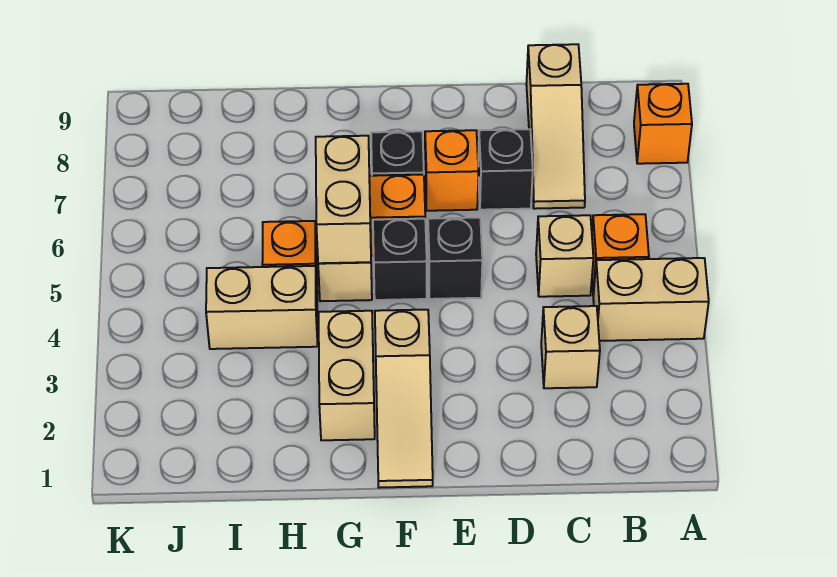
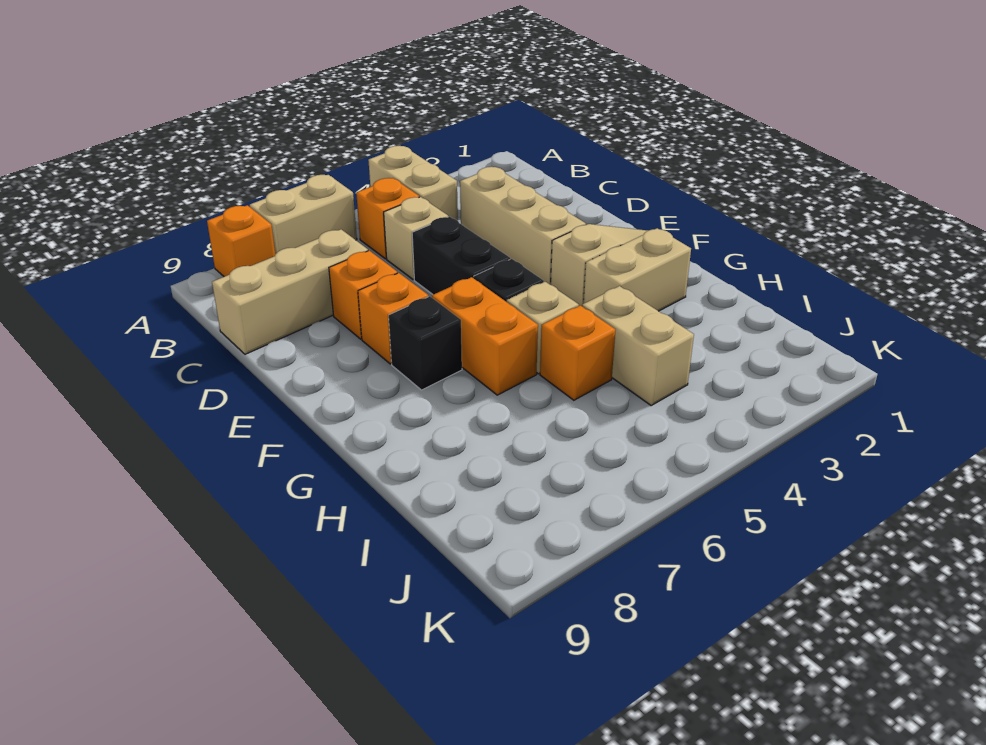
tan 1x1 brick [541,306,600,388] -> tan 1x3 brick [460,167,586,285]
tan 1x3 slope [526,44,585,209] -> tan 1x3 brick [212,229,368,354]
black 1x1 brick [478,129,533,210] -> orange 1x1 brick [329,251,397,339]
black 1x1 brick [428,218,482,299] -> black 1x2 brick [412,217,510,295]
tan 1x2 brick [316,136,371,264] -> tan 1x2 brick moved to [250,175,357,254]

